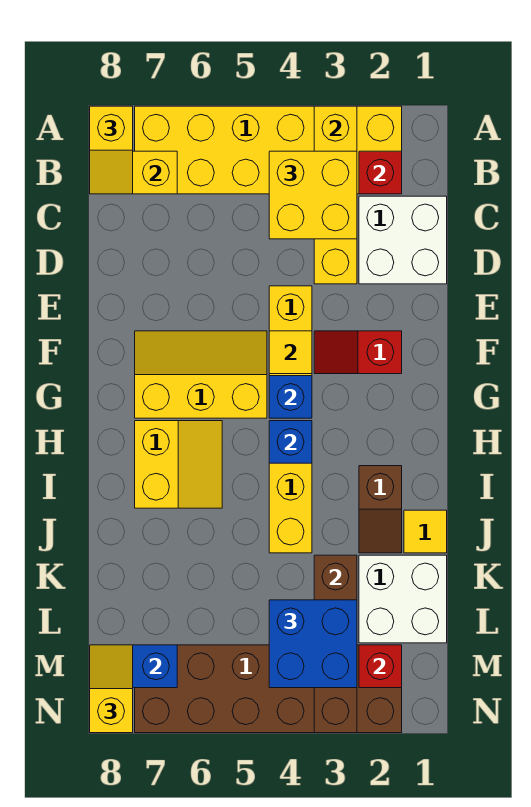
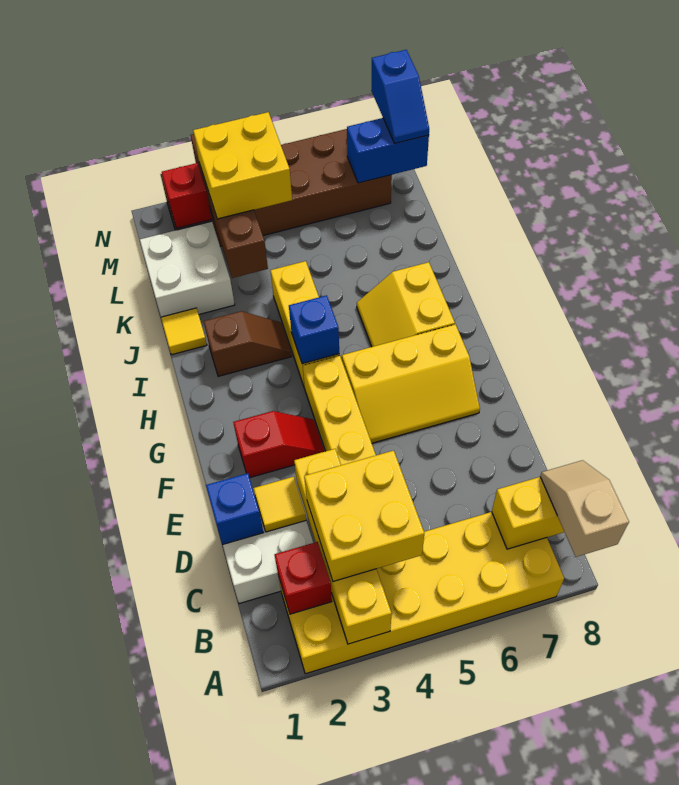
yellow 1x2 slope [90,106,133,194] -> tan 1x2 slope [540,460,629,557]
yellow 1x1 tile [269,331,312,374] -> yellow 1x1 tile moved to [253,477,306,532]
blue 1x1 brick [269,376,312,418] -> blue 1x1 brick moved to [206,473,263,545]
brown 1x2 slope [359,466,402,553] -> brown 1x2 slope turned to [204,311,292,376]
blue 2x2 brick [269,600,357,688] -> yellow 2x2 brick [193,112,292,219]
yellow 1x2 slope [90,645,133,733] -> blue 1x2 slope [371,50,429,143]

